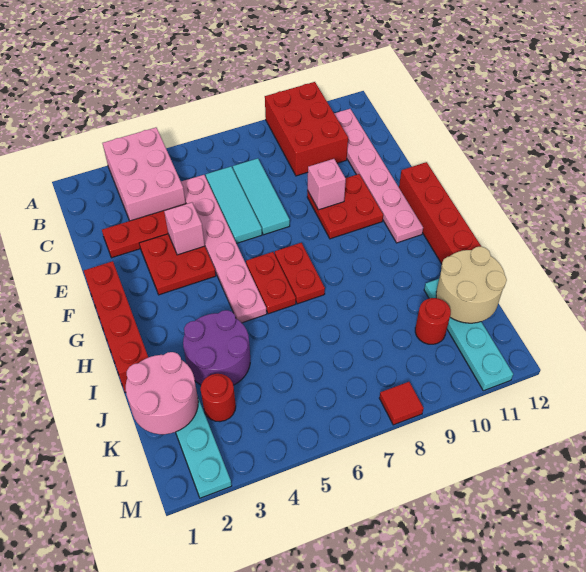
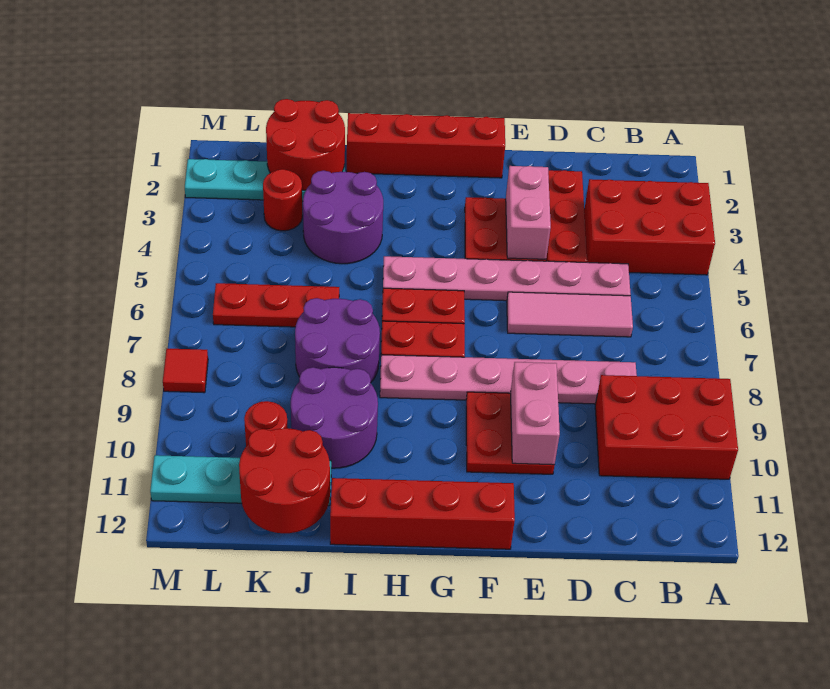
pink 2x3 brick [102,128,186,221] -> red 2x3 brick [584,179,715,275]
pink 1x6 plate [334,109,423,243] -> pink 1x6 plate moved to [380,355,637,404]
cyan 1x3 tile [206,167,262,243] -> pink 1x3 tile [507,292,633,337]
cyan 1x3 tile [233,158,290,235] -> none
pink 1x1 brick [164,203,205,255] -> pink 1x2 brick [506,166,551,259]
pink 1x1 brick [308,159,346,210] -> pink 1x2 brick [511,362,560,465]
none -> purple 2x2 round brick [295,298,380,382]
none -> purple 2x2 round brick [291,367,378,468]
pink 2x2 round brick [126,352,198,434] -> red 2x2 round brick [266,99,345,191]
none -> red 1x3 plate [213,283,339,327]
tan 2x2 round brick [436,246,507,323] -> red 2x2 round brick [239,428,330,533]

